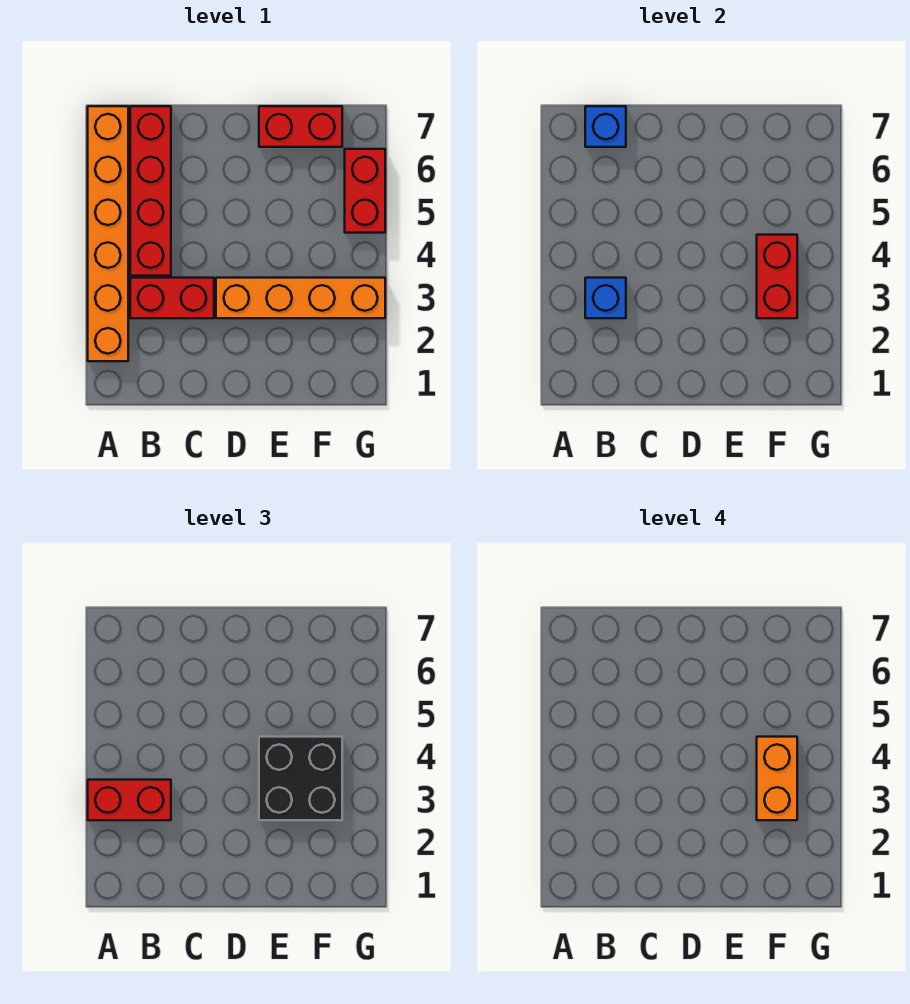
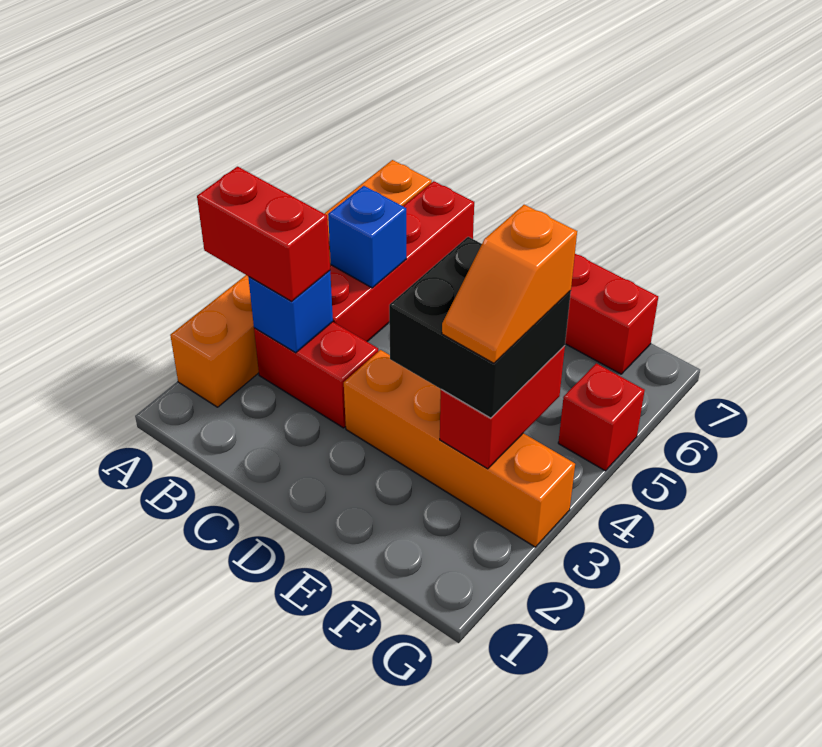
blue 1x1 brick [585,106,626,147] -> blue 1x1 brick moved to [328,186,406,288]
orange 1x2 brick [757,737,797,820] -> orange 1x2 slope [442,205,577,363]
red 1x2 brick [345,149,385,233] -> red 1x1 brick [558,363,645,471]

